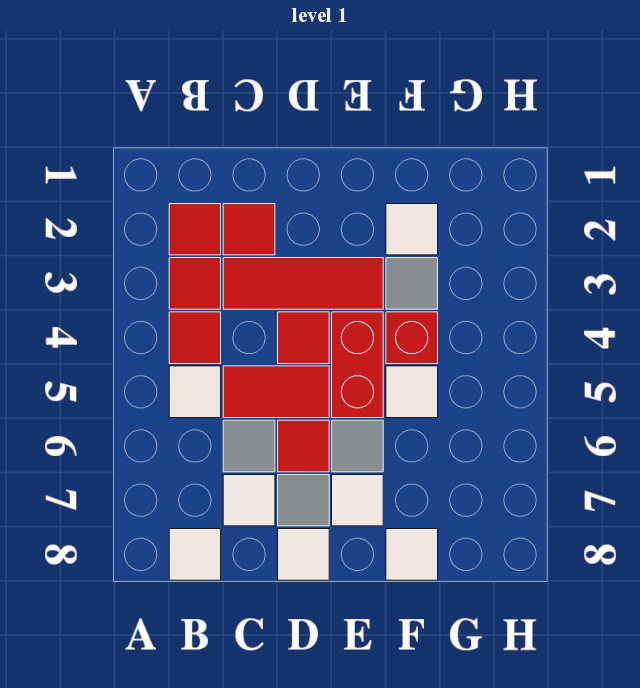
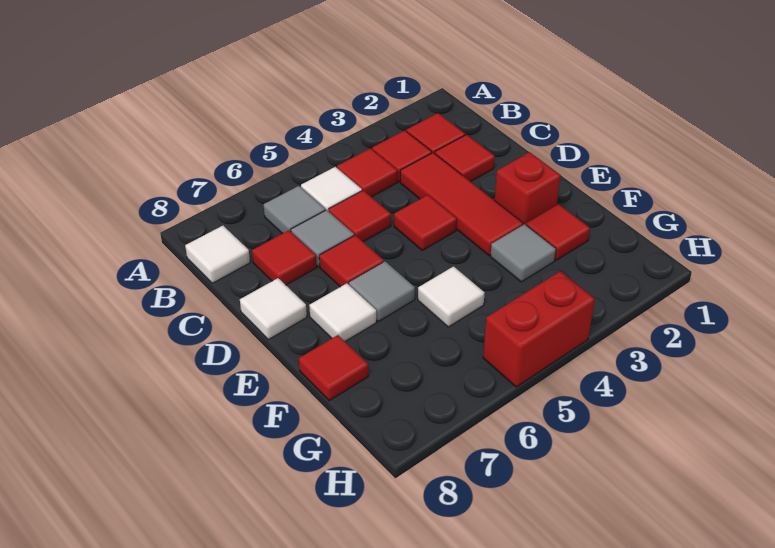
red 1x2 tile [223,366,329,418] -> red 1x1 tile [329,190,391,242]
white 1x1 tile [223,475,275,526] -> red 1x1 tile [252,230,317,285]
grey 1x1 tile [278,475,329,526] -> grey 1x1 tile moved to [264,186,325,234]
red 1x2 brick [332,312,383,418] -> red 1x2 brick moved to [483,271,595,387]
white 1x1 tile [386,204,438,255] -> red 1x1 tile [526,204,590,260]
red 1x1 brick [386,312,438,364] -> red 1x1 brick moved to [495,152,561,225]
white 1x1 tile [386,529,438,580] -> red 1x1 tile [299,335,368,401]

